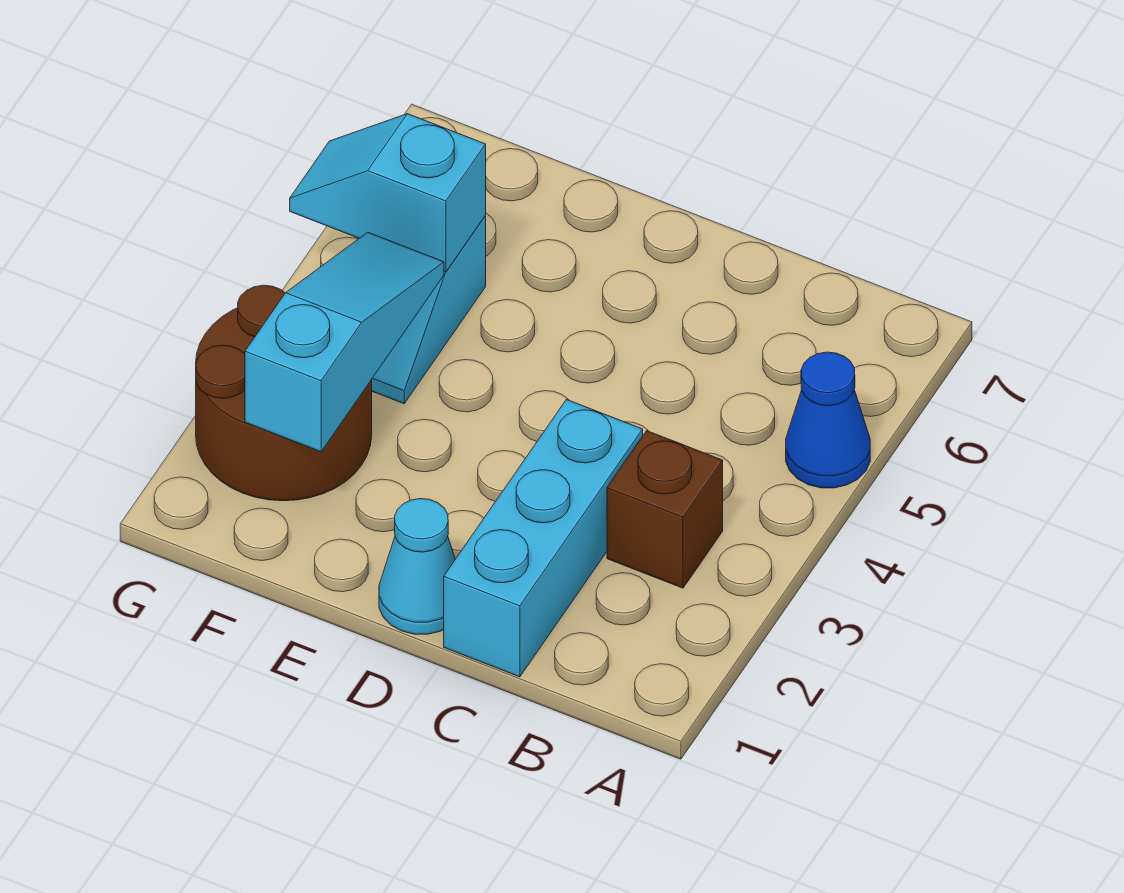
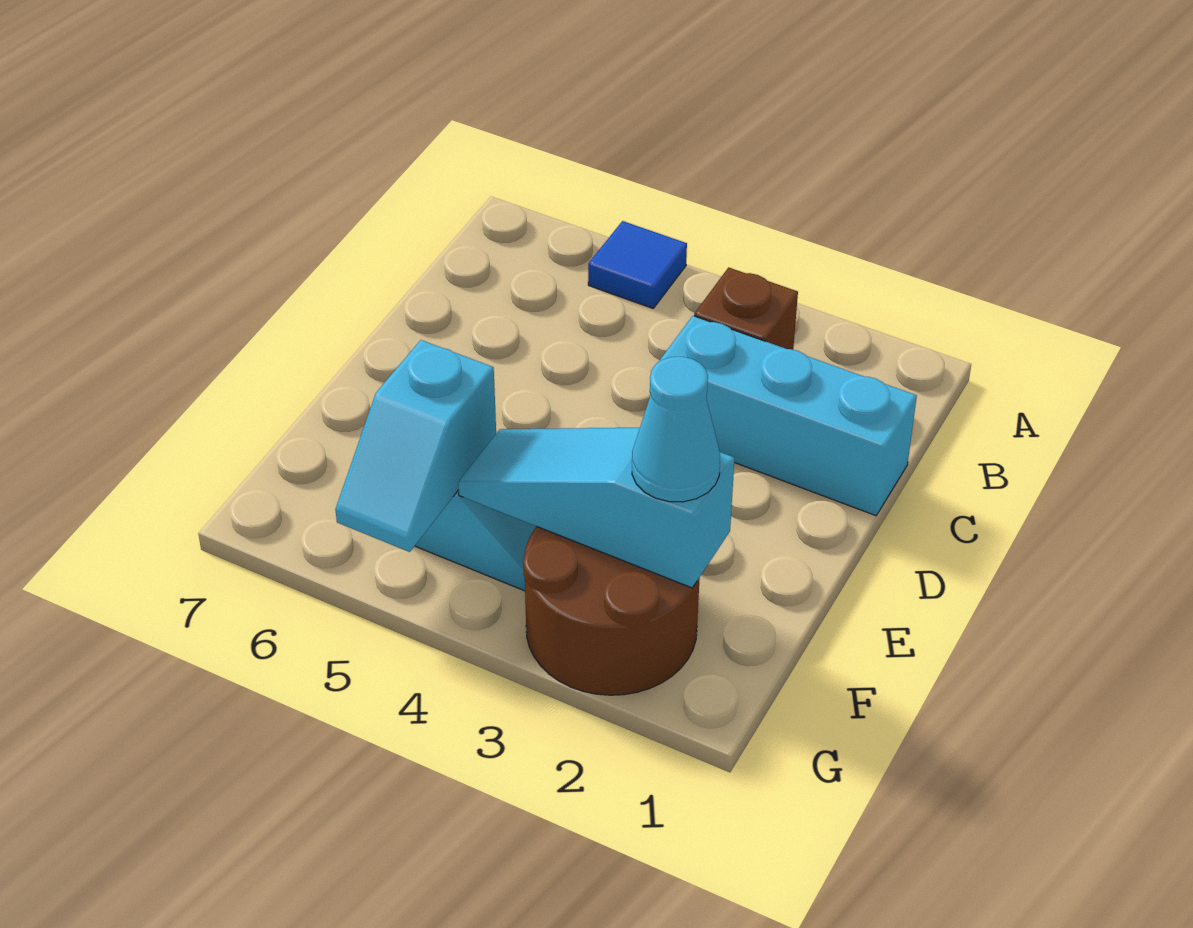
blue 1x1 cone [786,352,870,488] -> blue 1x1 tile [588,221,687,308]
cyan 1x1 cone [379,499,455,634] -> cyan 1x1 cone moved to [632,357,720,502]

